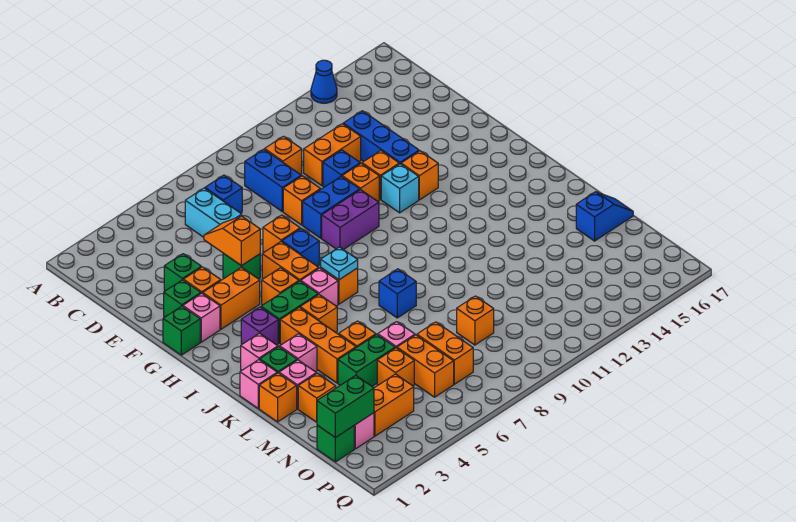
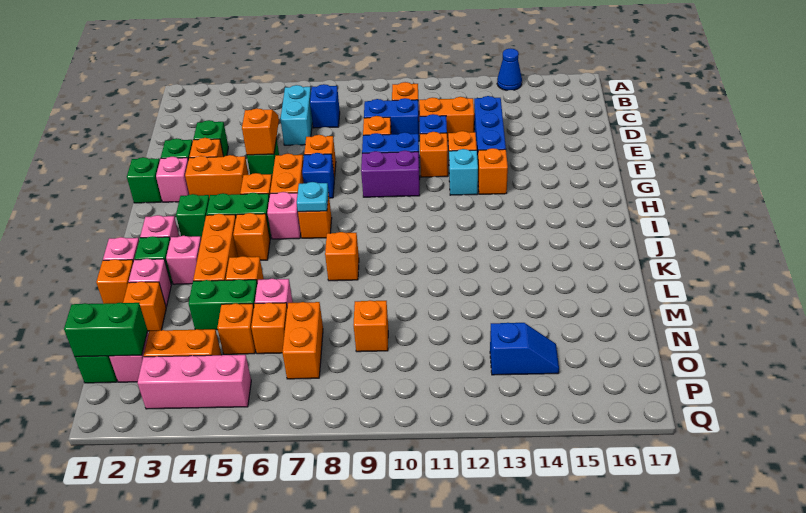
blue 1x2 brick [245,149,301,211] -> blue 1x2 brick turned to [364,98,419,135]
purple 1x1 brick [241,307,278,345] -> green 1x1 brick [176,194,209,238]
blue 1x1 brick [379,269,416,318] -> orange 1x1 brick [325,232,359,281]
blue 1x2 slope [576,192,633,241] -> blue 1x2 slope moved to [490,323,559,375]
orange 1x2 brick [397,335,454,397] -> orange 1x1 brick [251,303,287,354]
none -> pink 1x3 brick [137,355,251,409]

